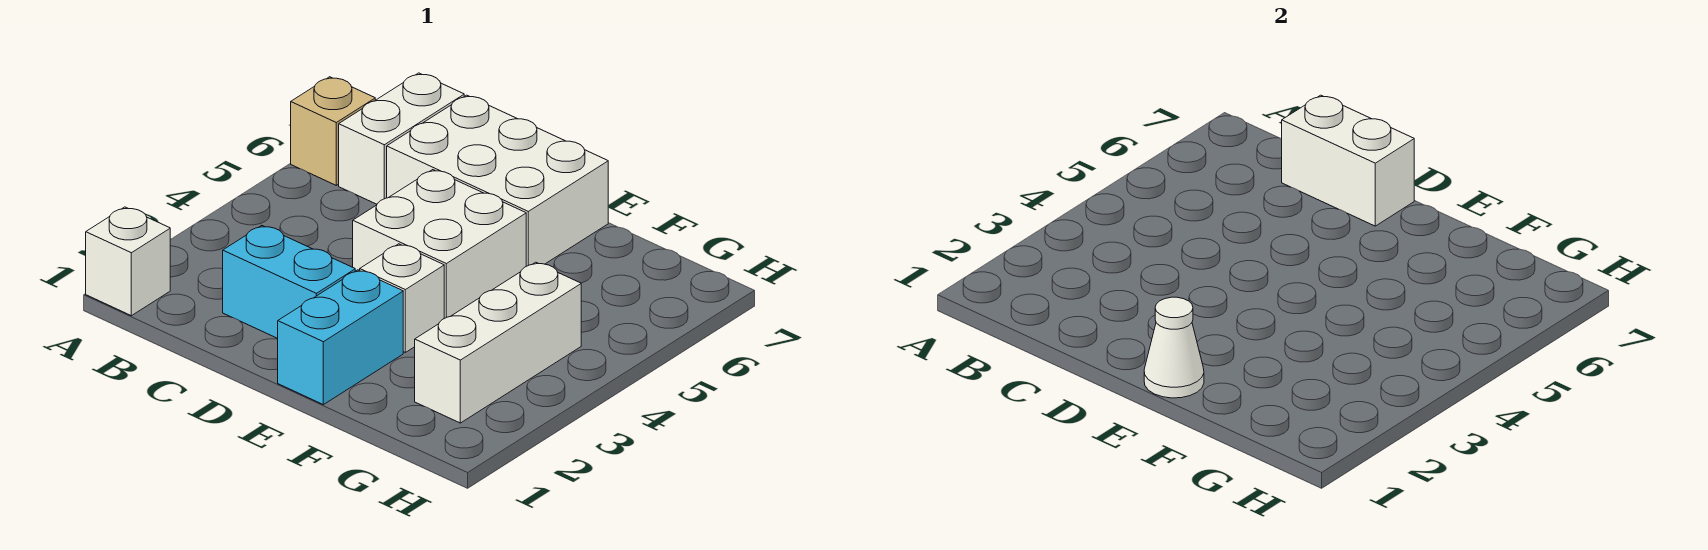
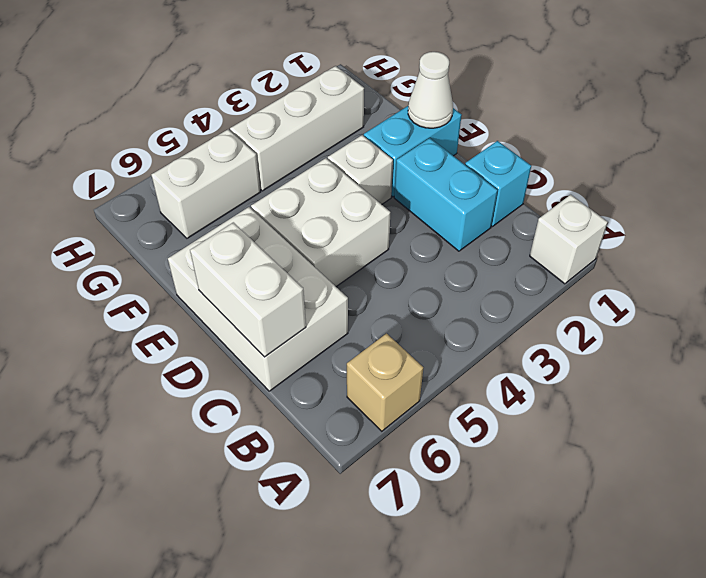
white 1x2 brick [339,73,464,204] -> white 1x2 brick moved to [151,129,260,238]
none -> cyan 1x1 brick [465,141,531,227]

